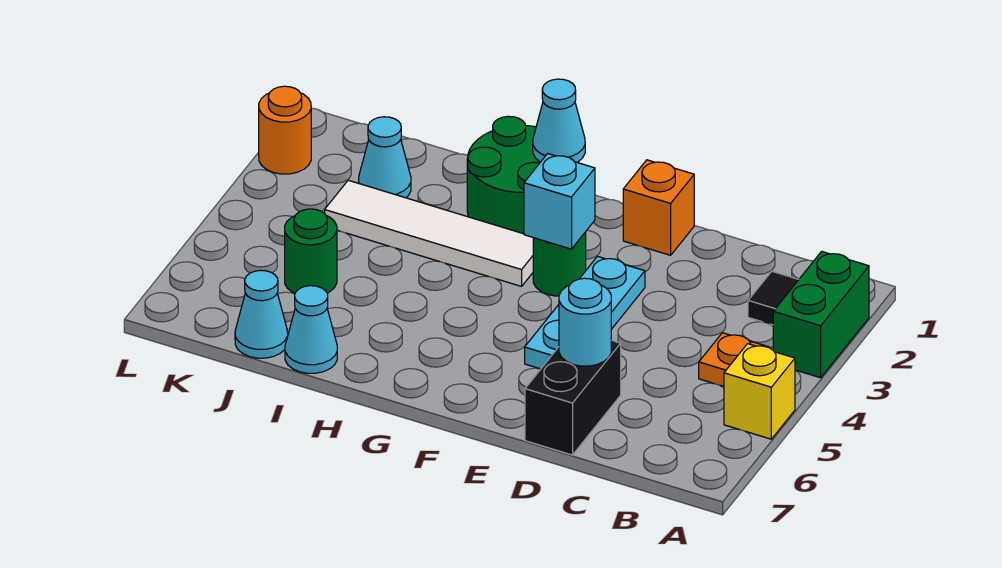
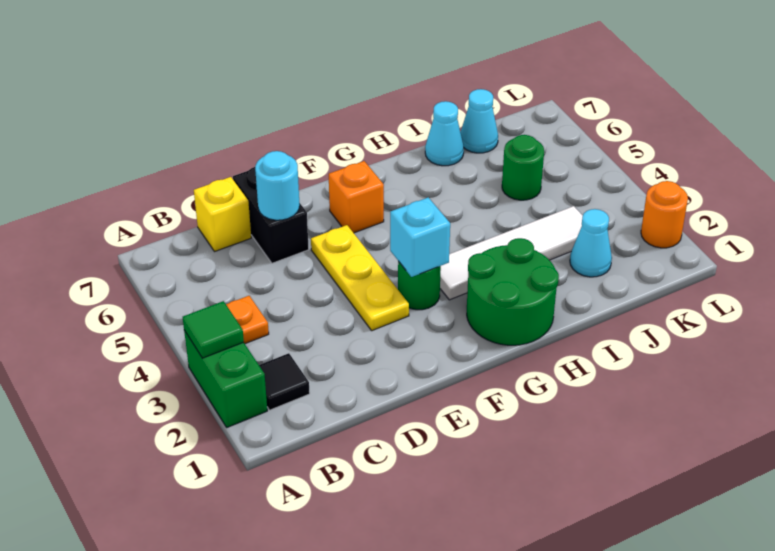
none -> green 1x1 tile [183,301,244,358]
yellow 1x1 brick [724,344,795,439] -> yellow 1x1 brick moved to [194,177,251,252]
orange 1x1 brick [623,160,694,255] -> orange 1x1 brick moved to [329,161,384,233]
cyan 1x3 plate [525,256,645,369] -> yellow 1x3 plate [311,225,409,331]
cyan 1x1 cone [533,79,585,162] -> none

